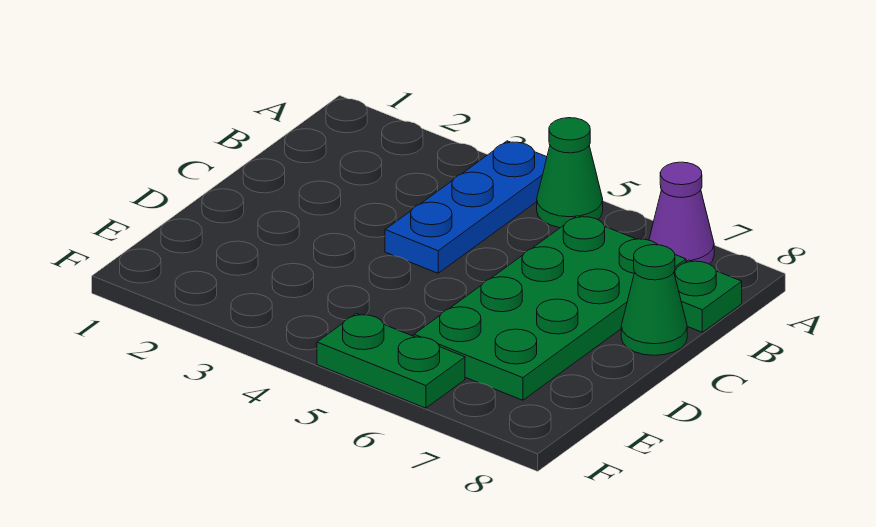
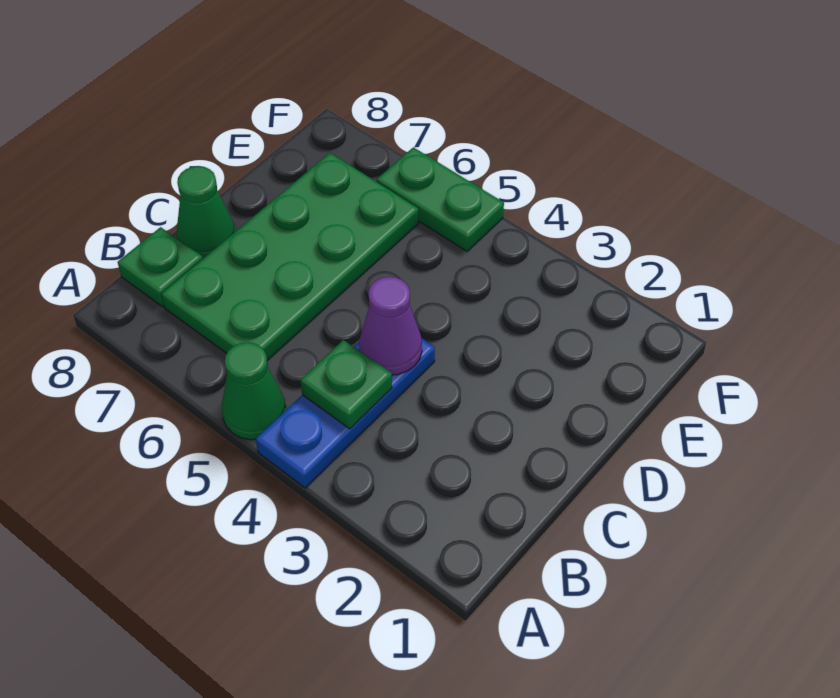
purple 1x1 cone [649,162,714,264] -> purple 1x1 cone moved to [359,277,422,375]
none -> green 1x1 plate [300,340,392,429]

